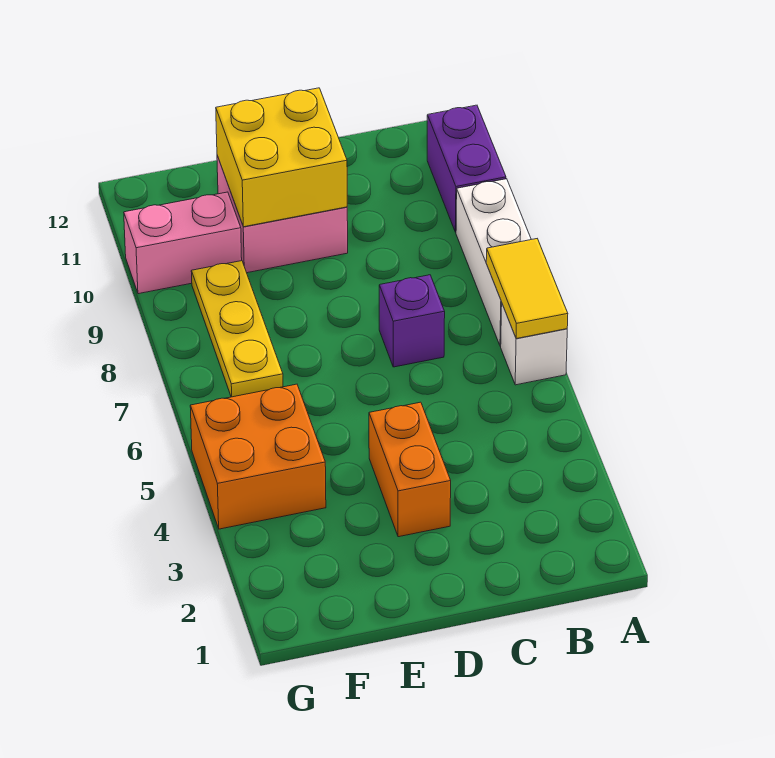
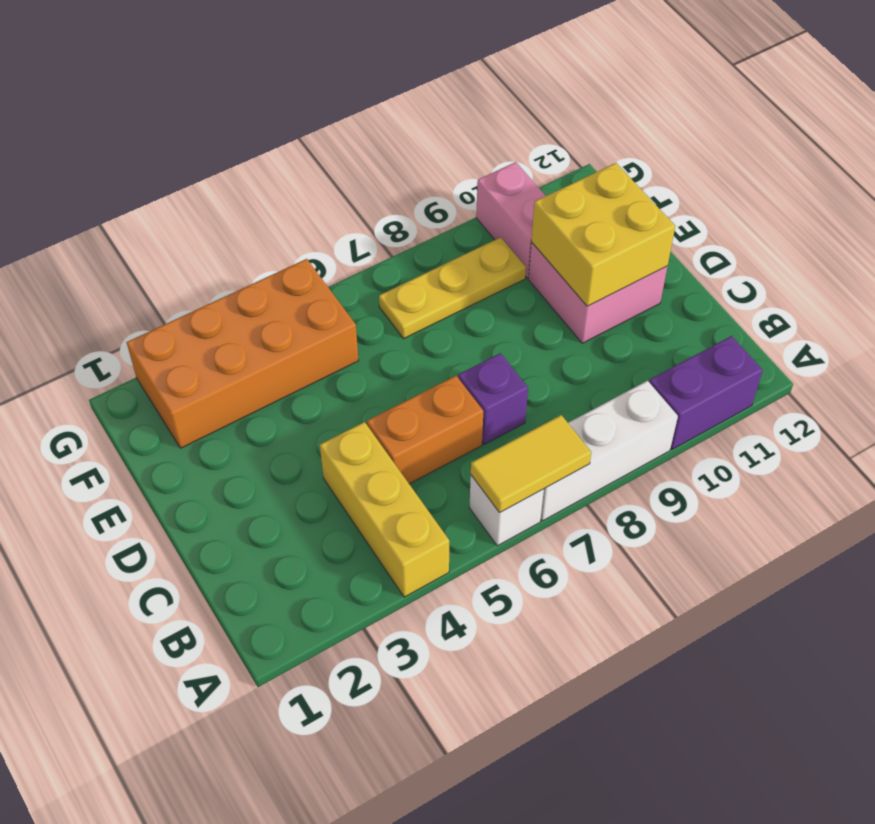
none -> yellow 1x3 brick [320,422,449,597]
orange 1x2 brick [369,402,451,537] -> orange 1x2 brick moved to [367,376,483,484]
orange 2x2 brick [190,384,326,529] -> orange 2x4 brick [126,259,359,448]

